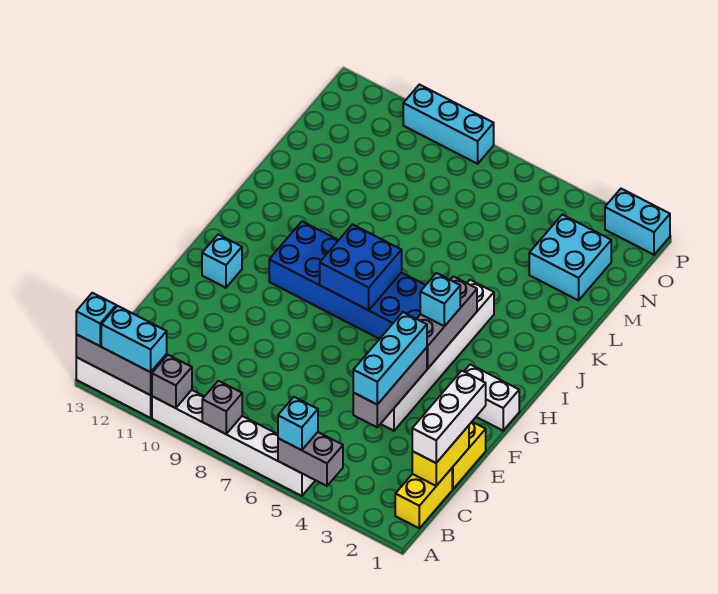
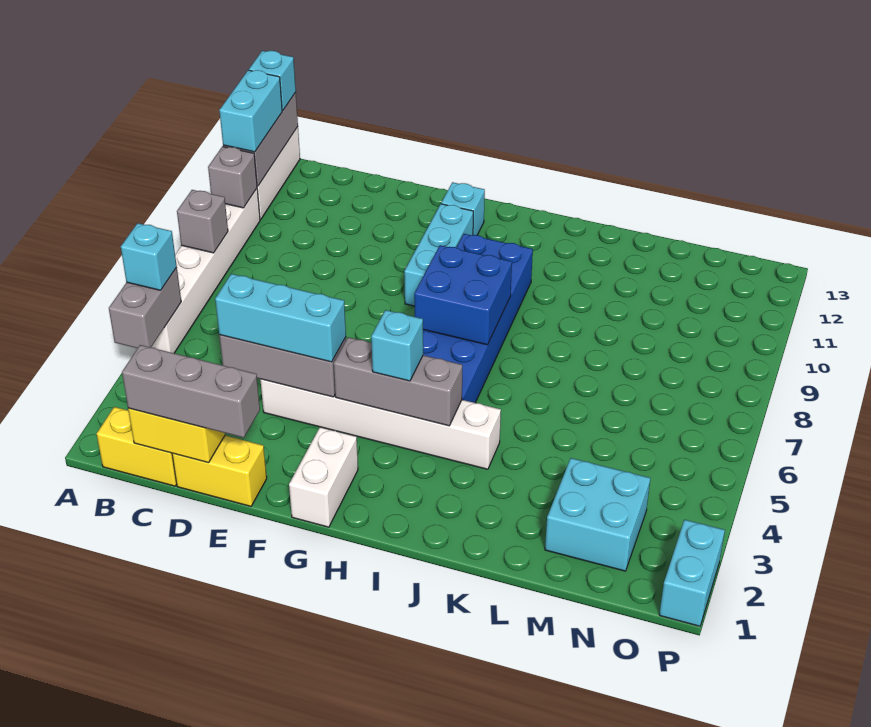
white 1x3 brick [412,371,486,463] -> grey 1x3 brick [122,345,260,438]
cyan 1x3 brick [403,85,494,164] -> cyan 1x3 brick moved to [404,204,473,306]

